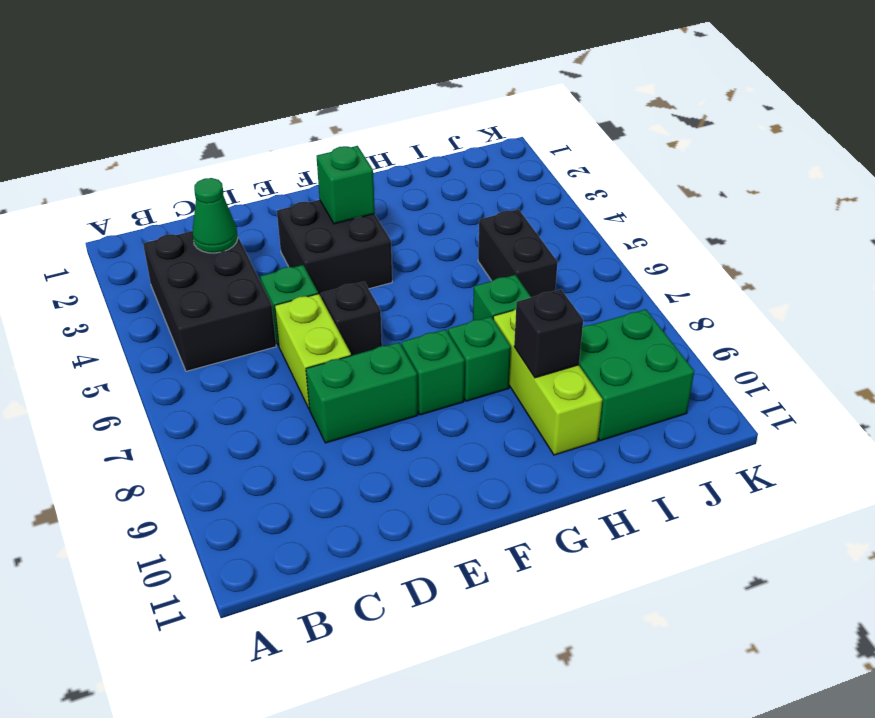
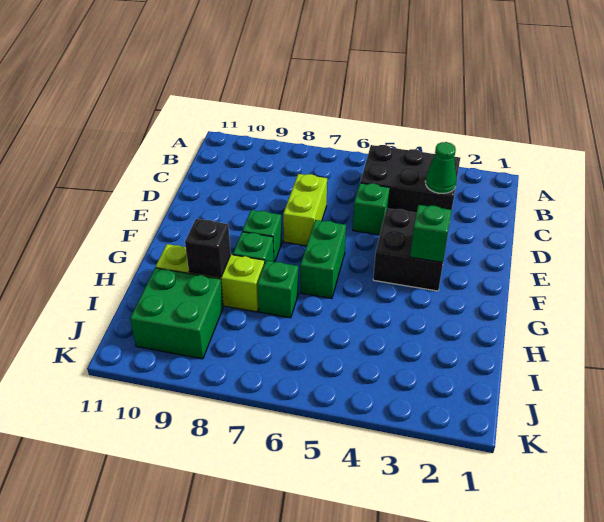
lime 1x2 brick [275,294,351,409] -> lime 1x2 brick turned to [283,174,327,246]
green 1x2 brick [306,342,418,443] -> green 1x2 brick moved to [300,220,346,298]
black 1x1 brick [321,282,382,356] -> none
black 1x2 brick [478,209,558,297] -> none

